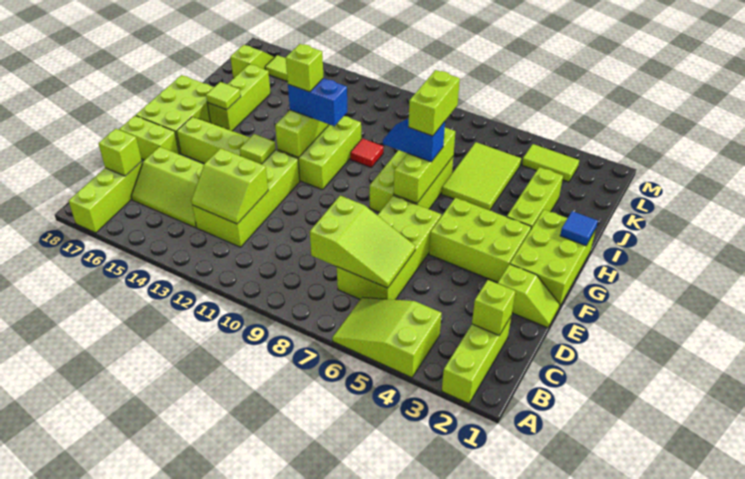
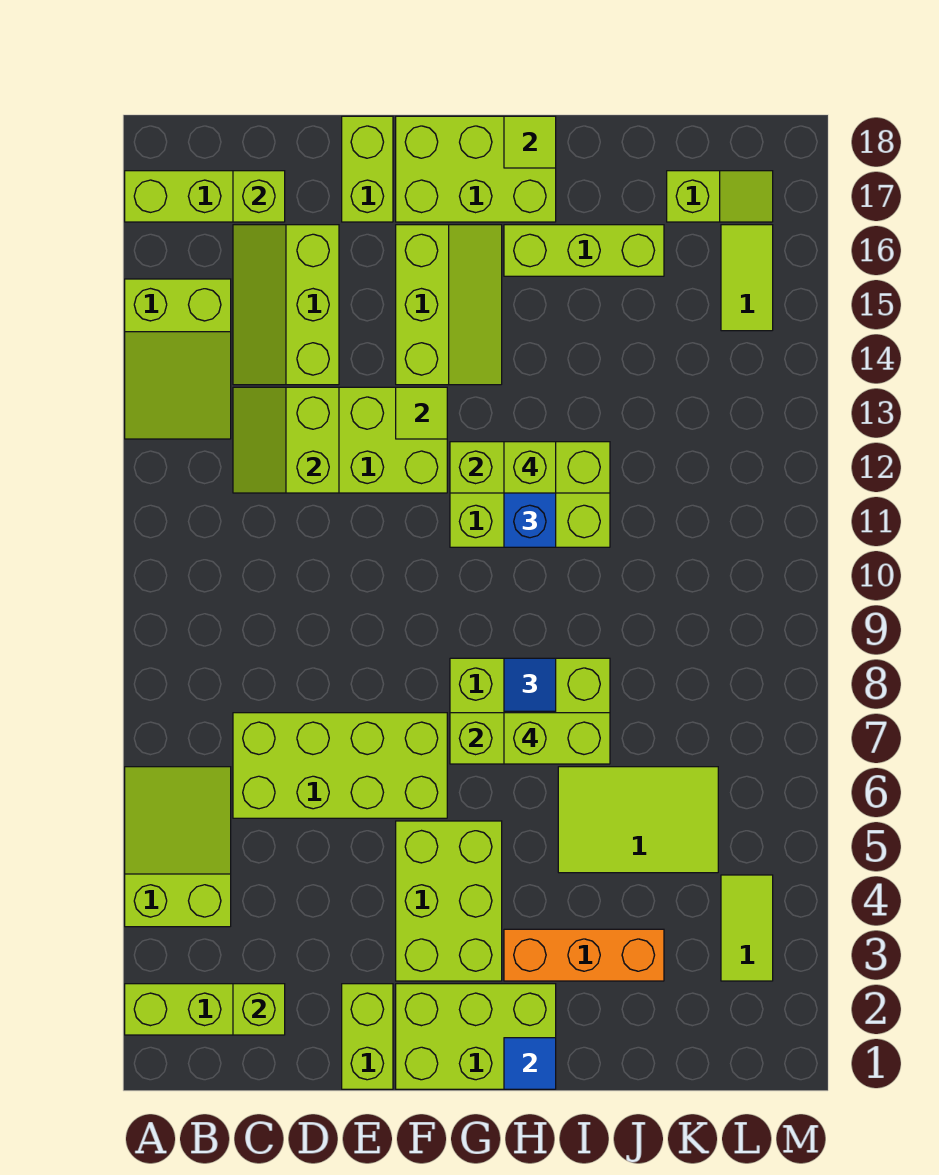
lime 2x3 slope [310,196,415,288] -> lime 2x3 slope moved to [125,279,231,439]
lime 1x2 slope [498,264,560,328] -> lime 1x2 brick [342,984,393,1089]
lime 1x3 brick [507,167,563,229] -> orange 1x3 brick [504,929,664,981]
lime 1x1 tile [206,82,241,110] -> lime 1x1 tile moved to [504,116,556,168]
red 1x1 tile [350,139,383,167] -> none

